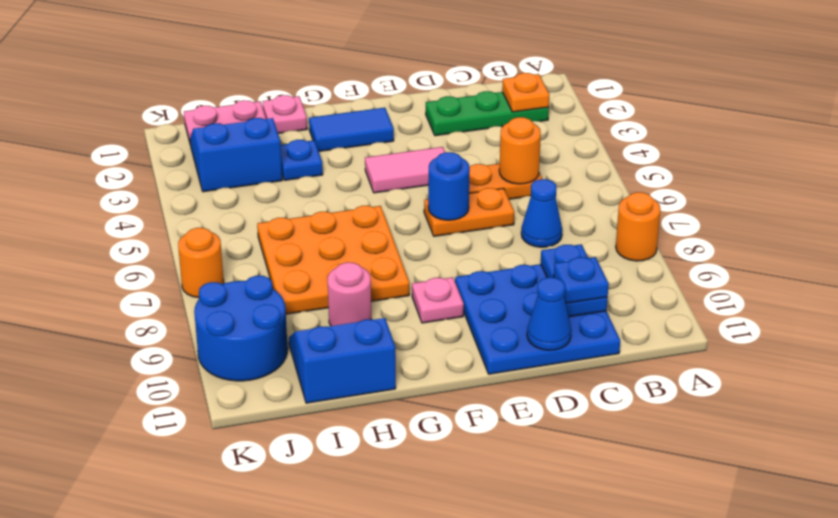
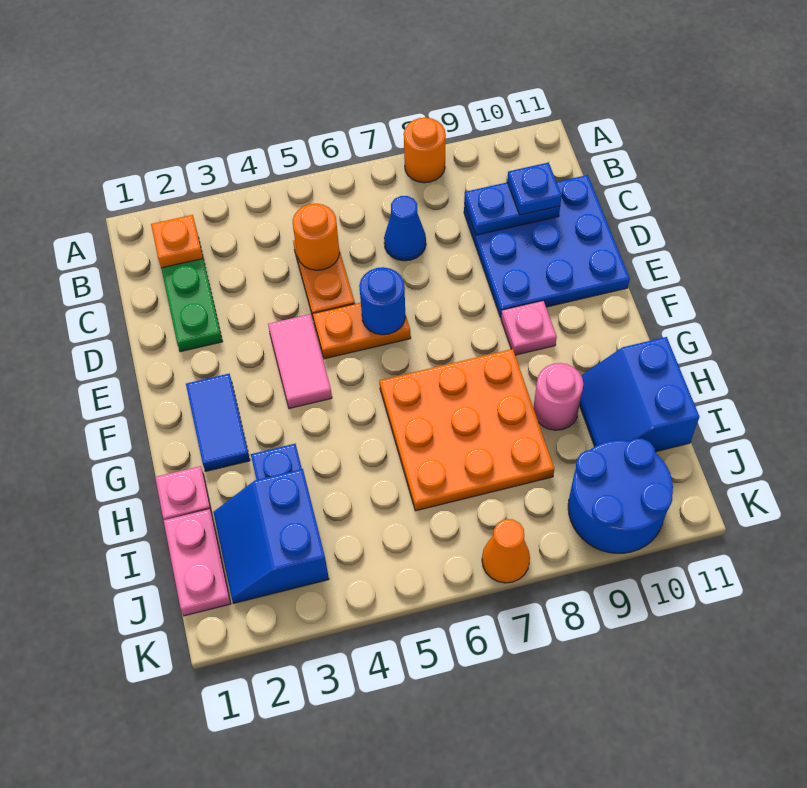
orange 1x2 plate [424,188,514,236] -> orange 1x2 plate turned to [313,303,411,359]
blue 1x1 cone [527,277,571,350] -> none
orange 1x1 round brick [178,228,224,298] -> orange 1x1 cone [482,519,530,583]

